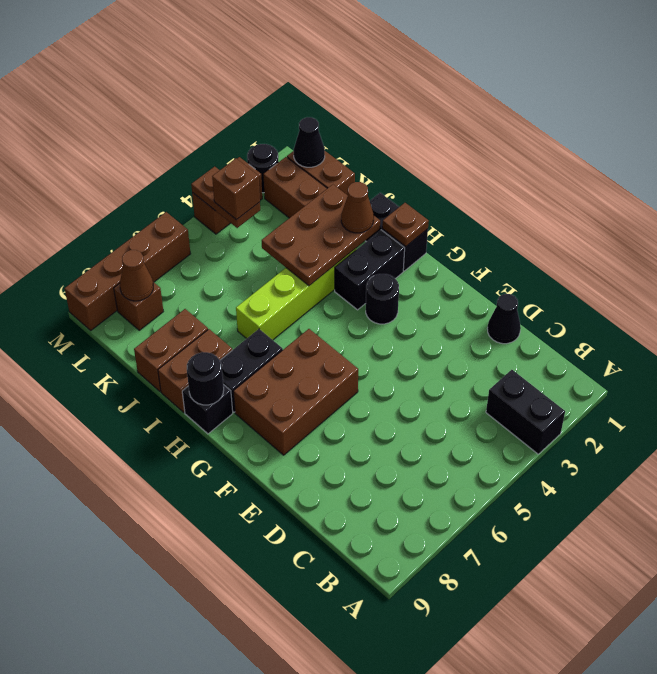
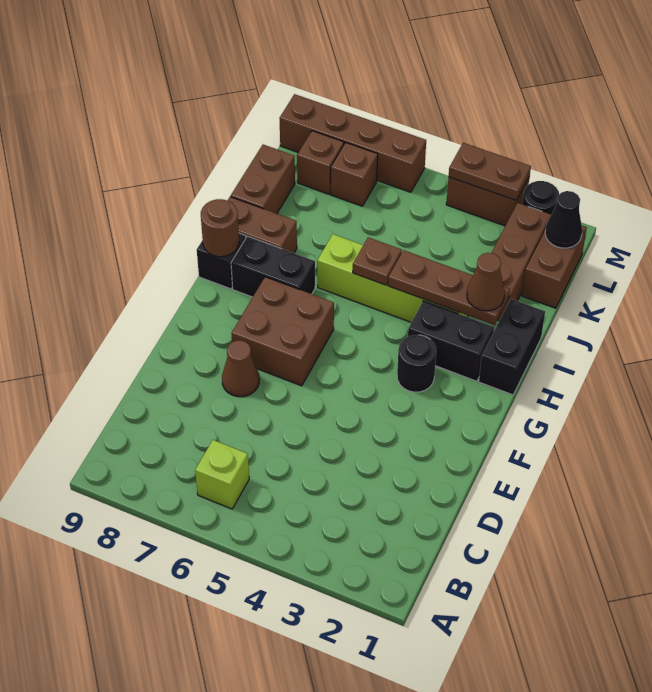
black 1x2 brick [486,370,565,454] -> none
none -> lime 1x1 brick [195,440,249,509]
black 1x1 cone [487,294,521,344] -> none
brown 2x3 brick [233,329,358,455] -> brown 2x2 brick [231,277,334,386]
brown 1x1 plate [382,203,429,246] -> brown 1x1 plate moved to [353,237,402,285]
black 1x1 round brick [187,352,224,405] -> brown 1x1 round brick [201,199,239,257]
brown 2x3 plate [262,184,380,286] -> brown 1x3 plate [388,250,510,325]
brown 1x2 brick [134,309,208,391] -> brown 1x2 brick turned to [231,145,295,214]
brown 1x2 plate [191,166,260,228] -> brown 1x2 plate turned to [449,143,531,201]
brown 1x1 brick [212,158,260,220] -> brown 1x1 brick moved to [331,143,378,206]
brown 1x1 cone [120,250,153,301] -> brown 1x1 cone moved to [222,340,259,397]

